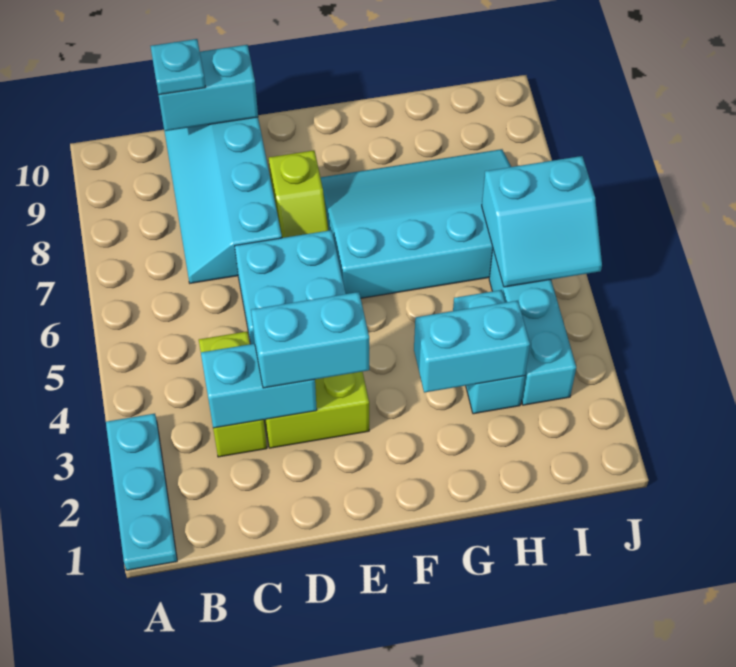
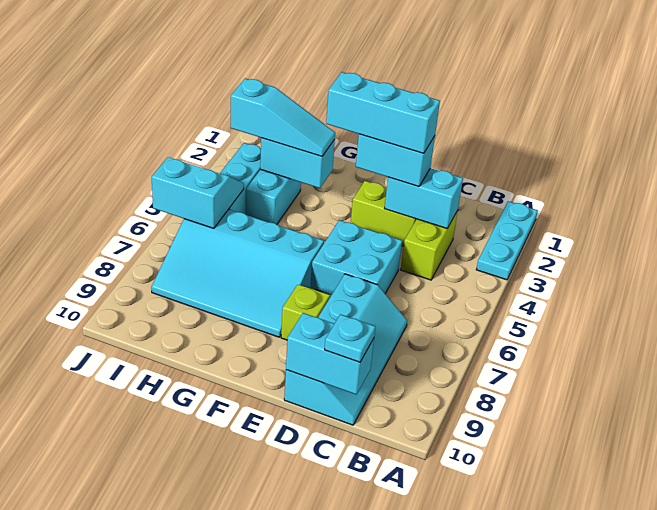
none -> cyan 1x3 brick [326,72,440,153]
none -> cyan 1x3 slope [231,78,335,156]

